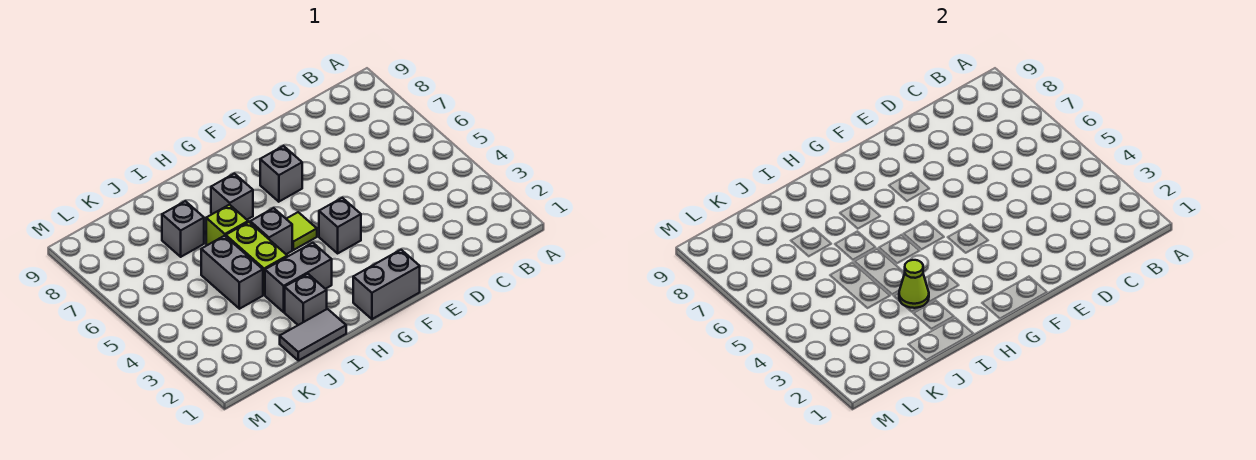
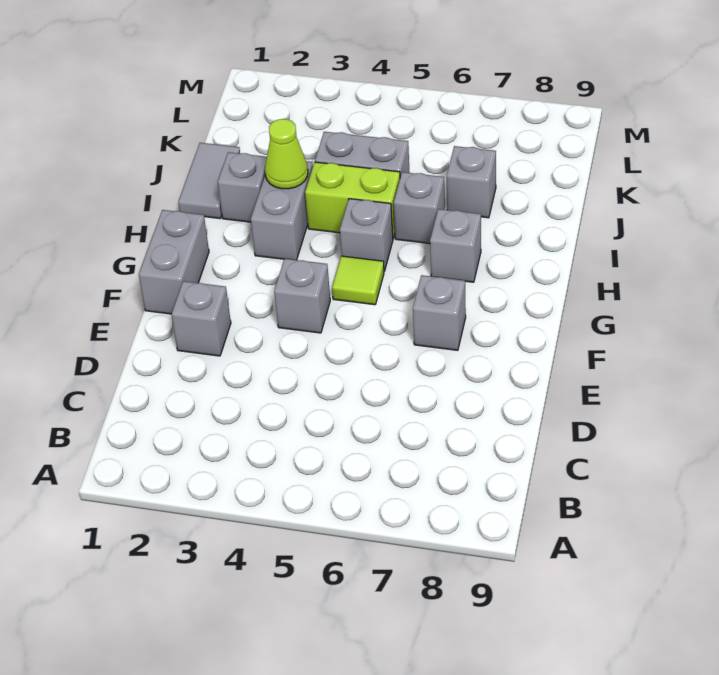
none -> grey 1x1 brick [172,281,231,356]
lime 1x1 brick [206,205,248,245] -> grey 1x1 brick [394,172,445,244]

